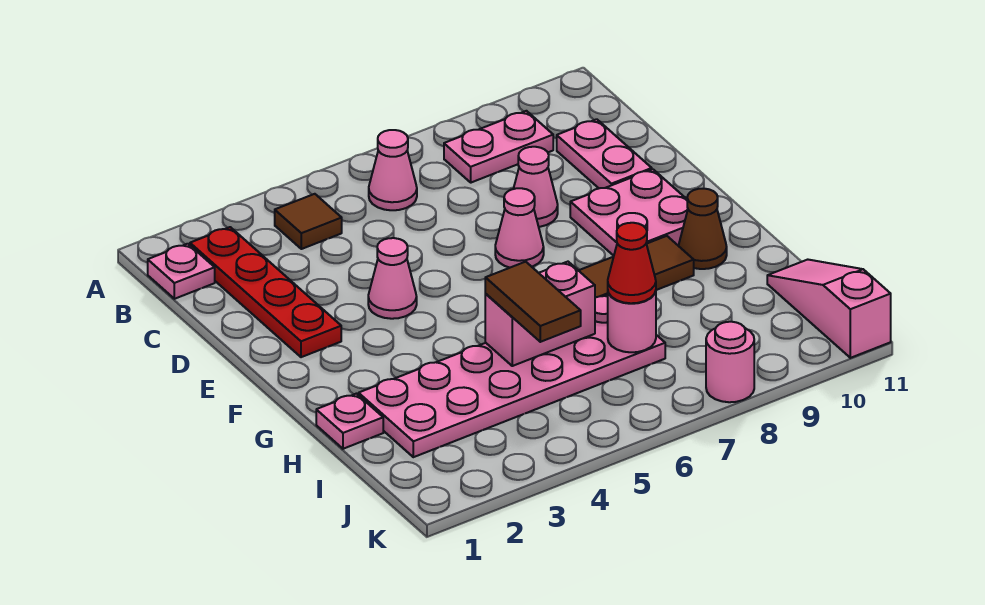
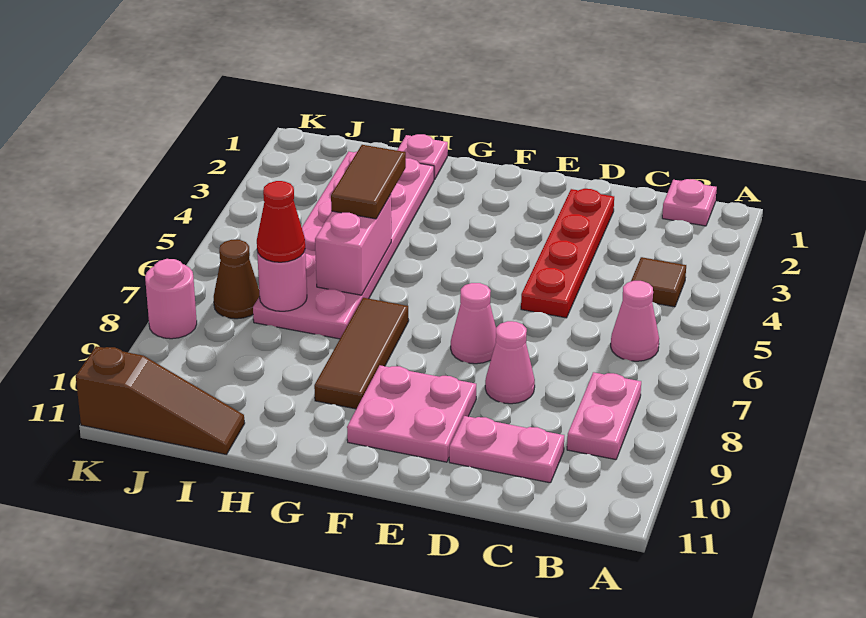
red 1x4 plate [190,227,341,357] -> red 1x4 plate turned to [521,188,614,318]
pink 1x1 cone [368,238,417,319] -> none
brown 1x1 cone [678,189,727,269] -> brown 1x1 cone moved to [214,240,260,319]
brown 1x2 tile [485,262,581,342] -> brown 1x2 tile turned to [331,145,406,219]
pink 1x3 slope [767,260,891,358] -> brown 1x3 slope [76,346,245,455]

